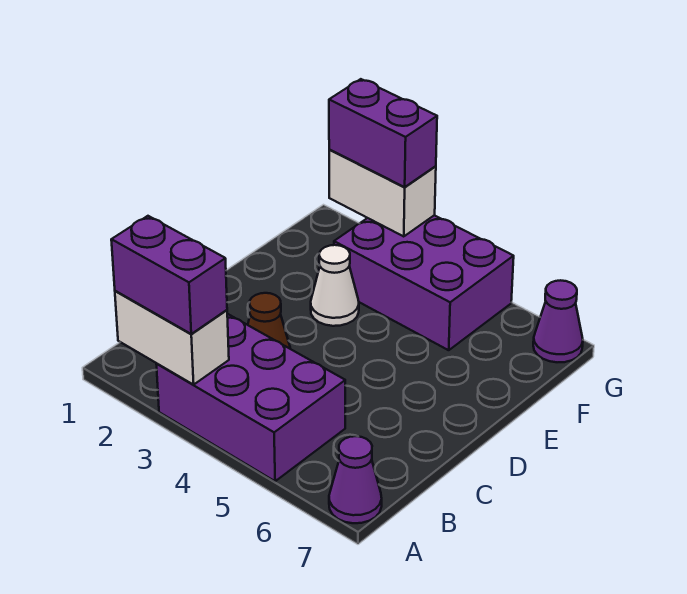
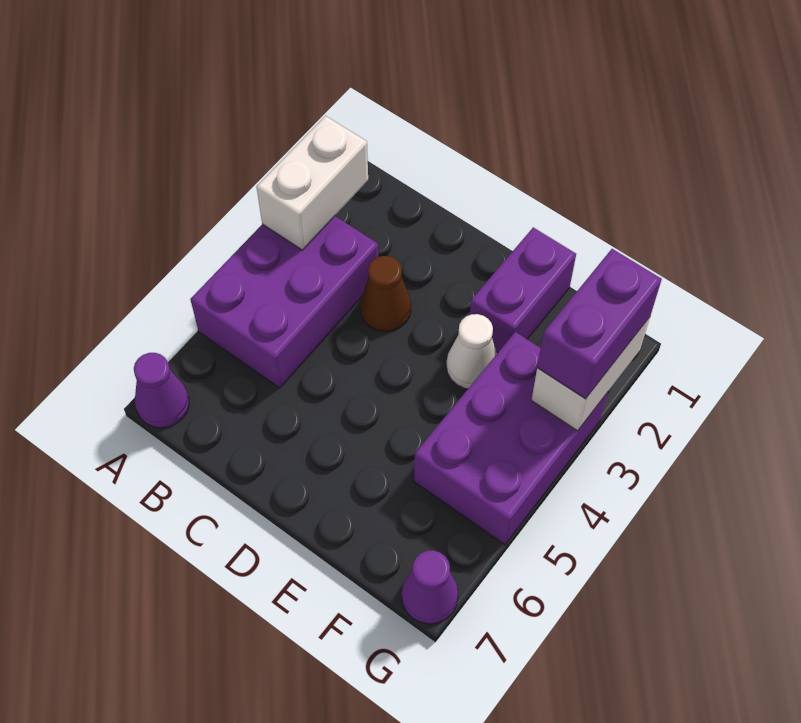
purple 1x2 brick [111,216,227,334] -> purple 1x2 brick moved to [470,227,576,352]

